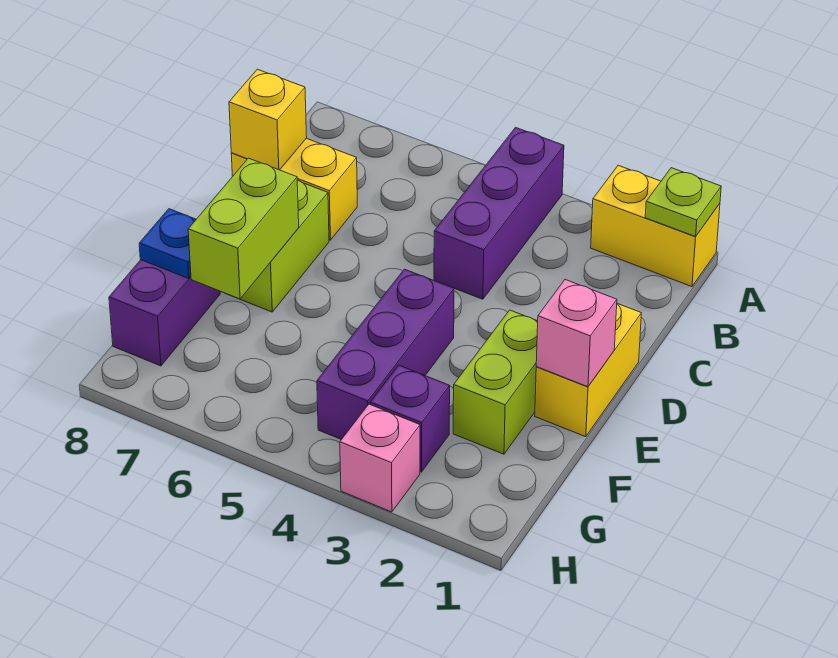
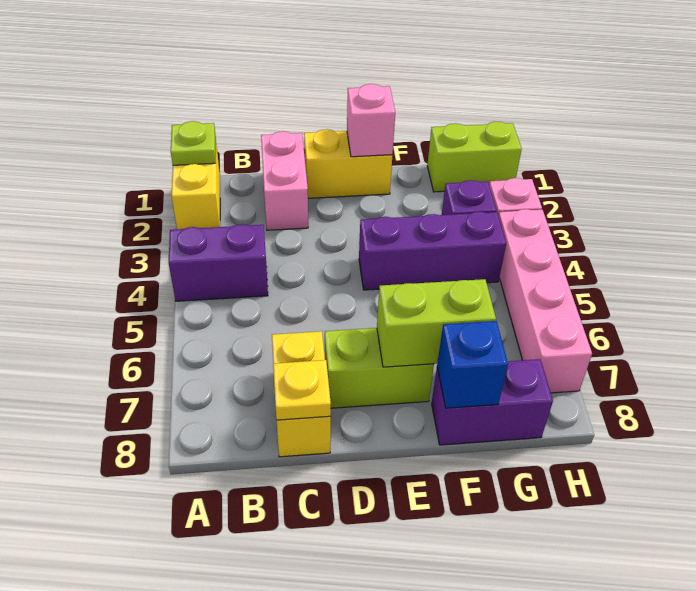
purple 1x3 brick [434,127,564,299] -> purple 1x2 brick [169,224,268,301]
none -> pink 1x2 brick [261,131,308,230]
yellow 1x1 brick [229,69,307,170] -> yellow 1x1 plate [273,360,331,420]
lime 1x2 brick [453,310,538,454] -> lime 1x2 brick moved to [427,122,522,192]
blue 1x1 plate [139,209,196,279] -> blue 1x1 brick [437,321,508,408]
none -> pink 1x4 brick [498,209,592,393]

